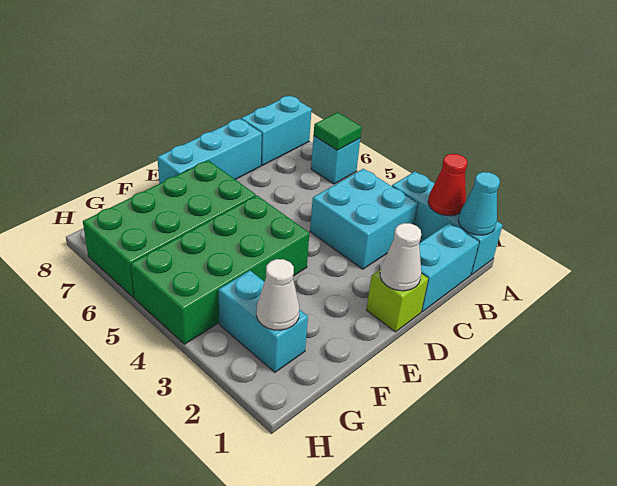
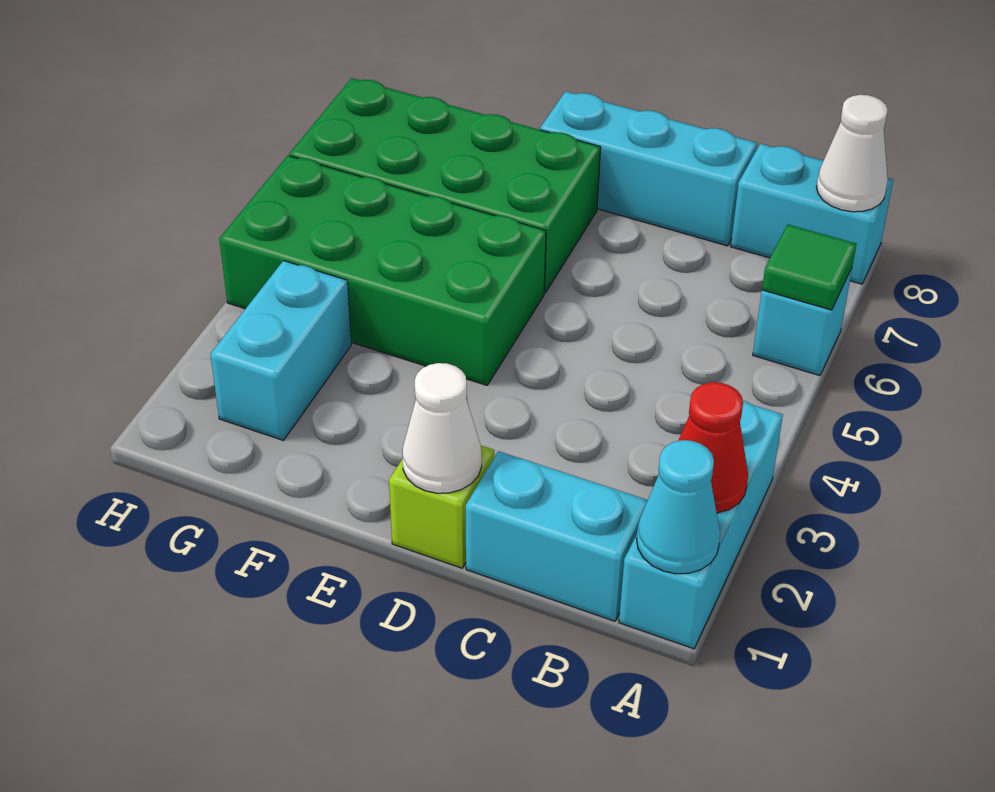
cyan 2x2 brick [310,169,418,269] -> none
white 1x1 cone [256,259,299,330] -> white 1x1 cone moved to [816,95,888,212]

